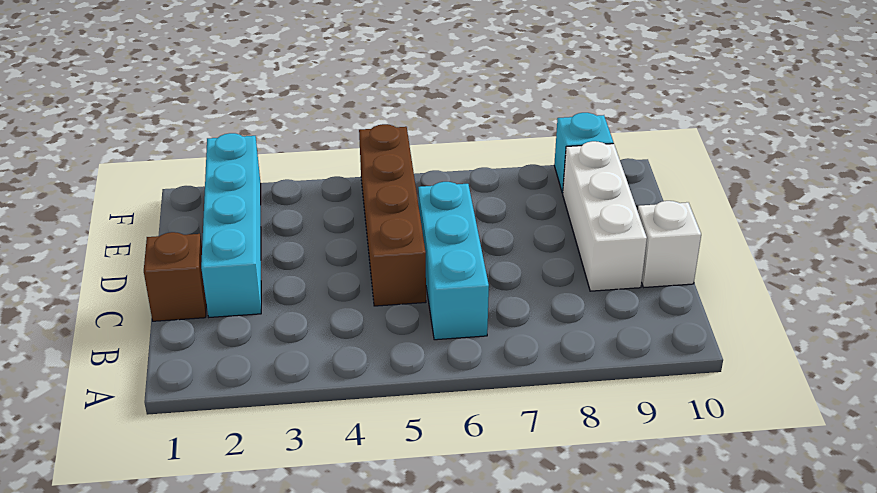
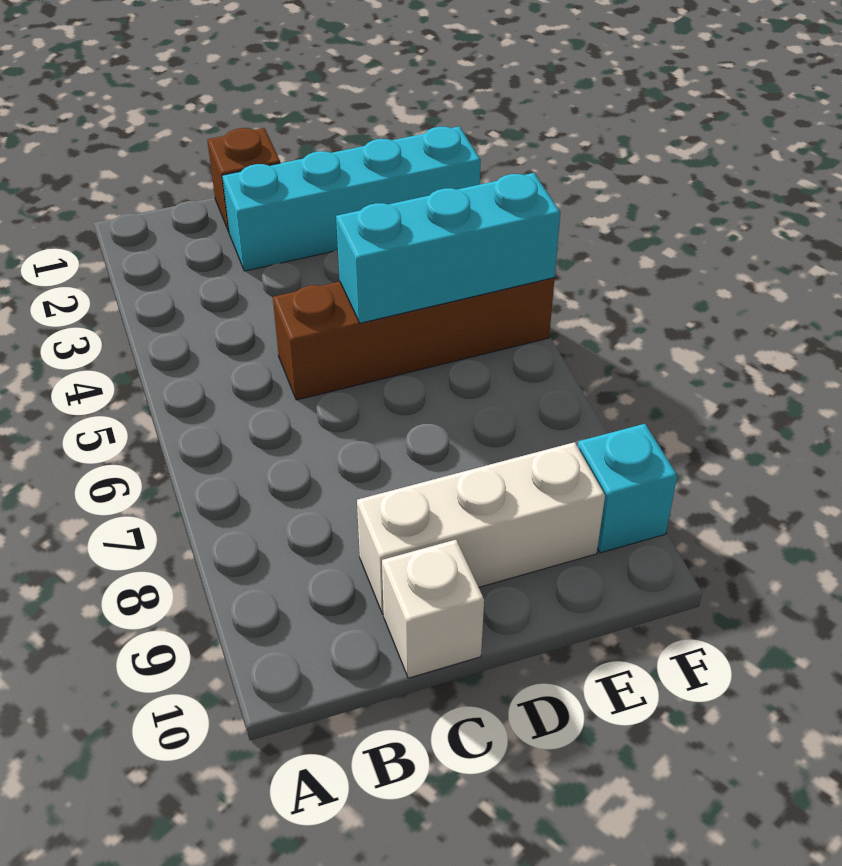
cyan 1x3 brick [418,182,489,340] -> cyan 1x3 brick moved to [336,173,560,323]

